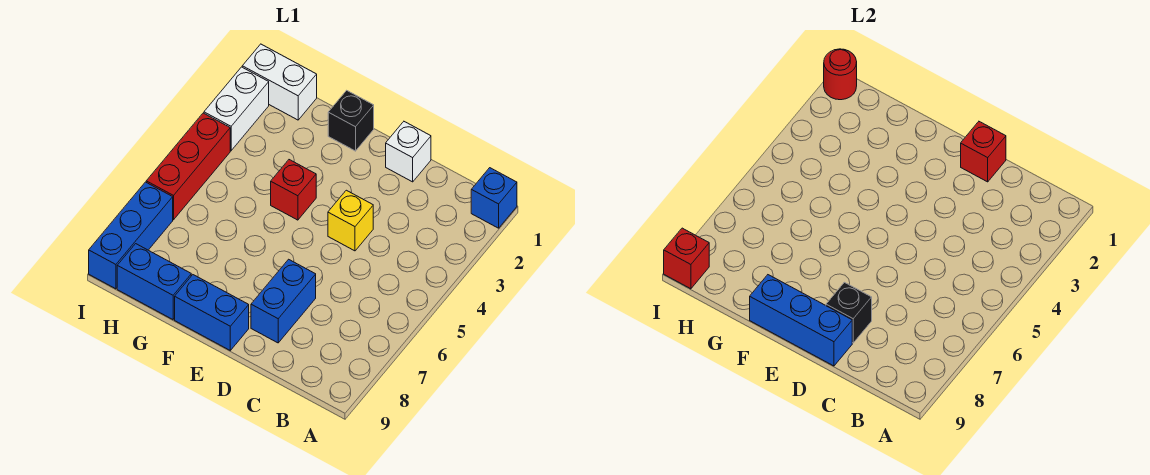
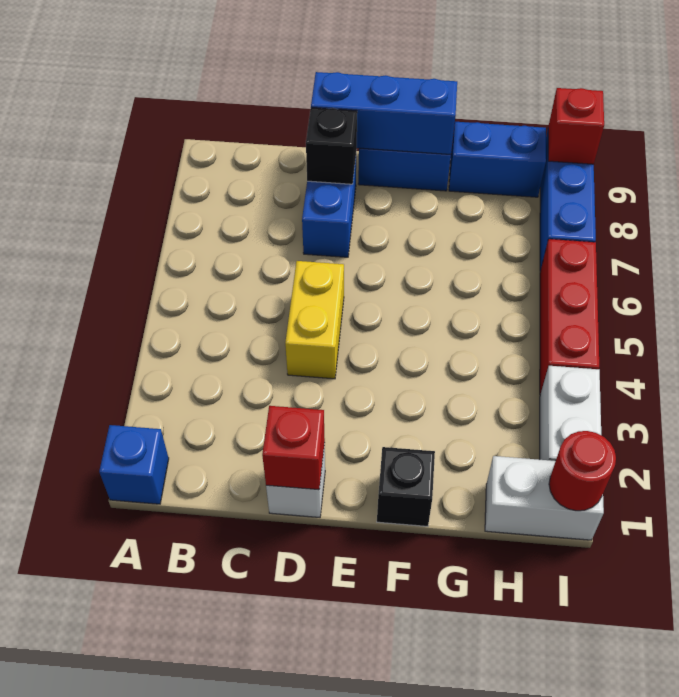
yellow 1x1 brick [328,190,373,251] -> yellow 1x2 brick [285,261,344,379]
red 1x1 brick [271,160,316,220] -> none

